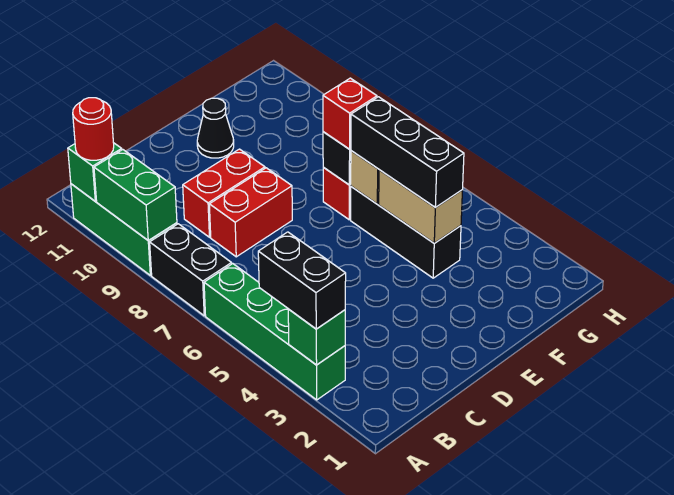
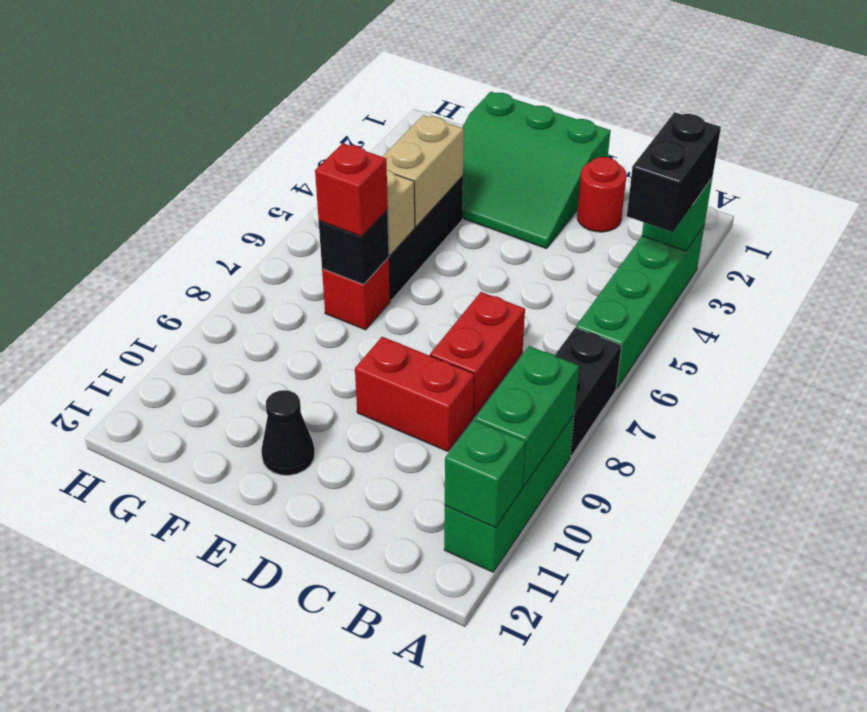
red 1x1 round brick [73,98,114,160] -> red 1x1 round brick moved to [577,157,626,232]
red 1x2 brick [209,168,292,257] -> red 1x2 brick turned to [430,292,525,417]
none -> green 3x3 slope [462,92,611,249]
black 1x3 brick [351,97,464,208] -> none

